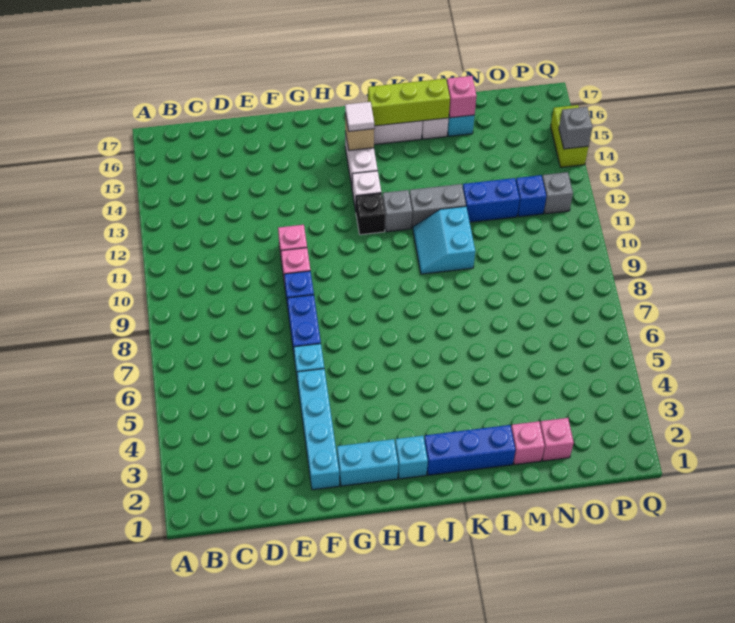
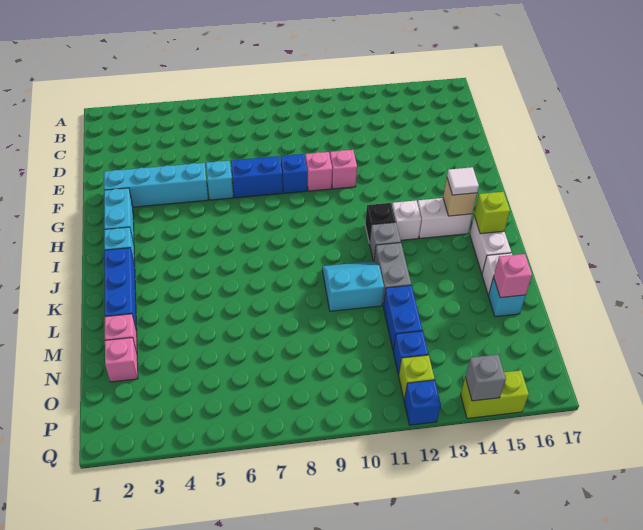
lime 1x3 brick [368,79,450,126] -> lime 1x1 brick [474,192,510,234]
grey 1x1 brick [542,172,573,214] -> lime 1x1 brick [399,355,435,399]
none -> blue 1x1 brick [404,380,441,425]

